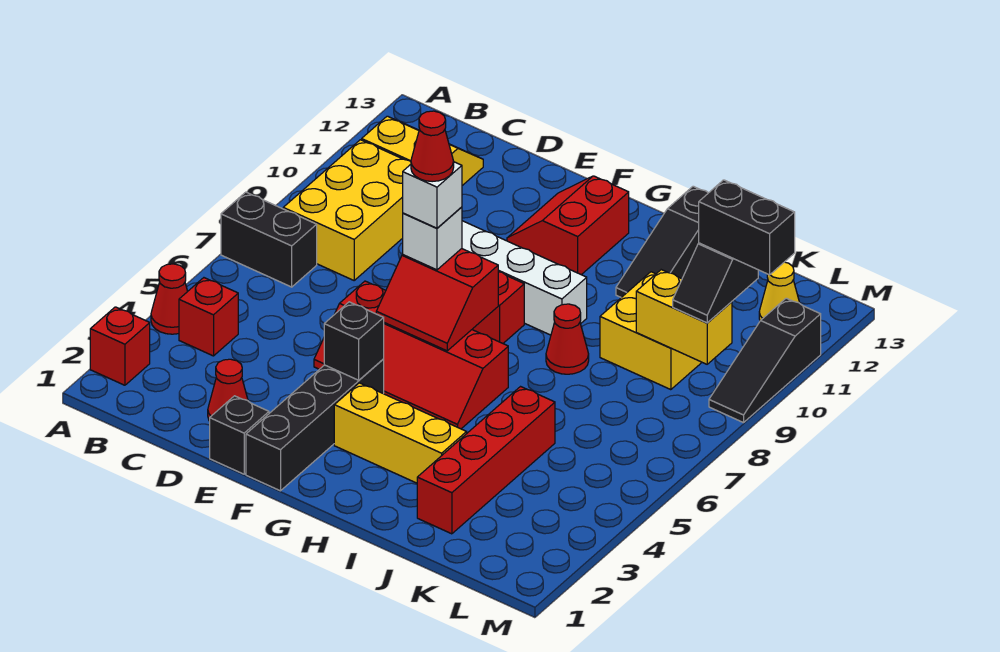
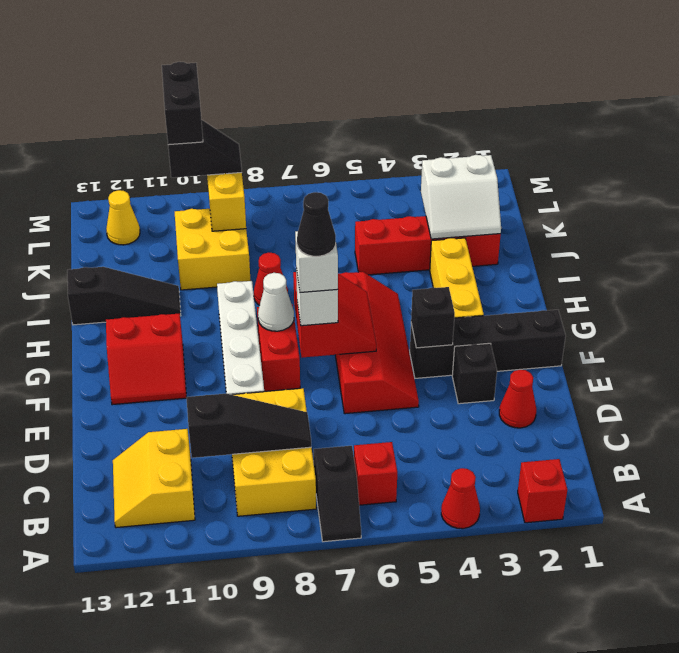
black 1x2 brick [221,192,317,287] -> black 1x2 slope [314,446,361,542]
red 1x1 brick [179,278,238,356] -> red 1x1 brick moved to [354,442,397,505]
yellow 2x3 brick [283,140,411,280] -> yellow 2x3 brick turned to [232,388,316,516]
black 1x1 brick [210,396,269,474] -> black 1x1 brick moved to [452,343,497,404]
red 1x1 cone [411,111,454,182] -> black 1x1 cone [297,192,336,256]
none -> white 1x1 cone [258,273,294,331]
none -> white 2x2 slope [421,155,501,239]
black 1x3 slope [709,298,821,423] -> black 1x3 slope moved to [186,394,311,458]

